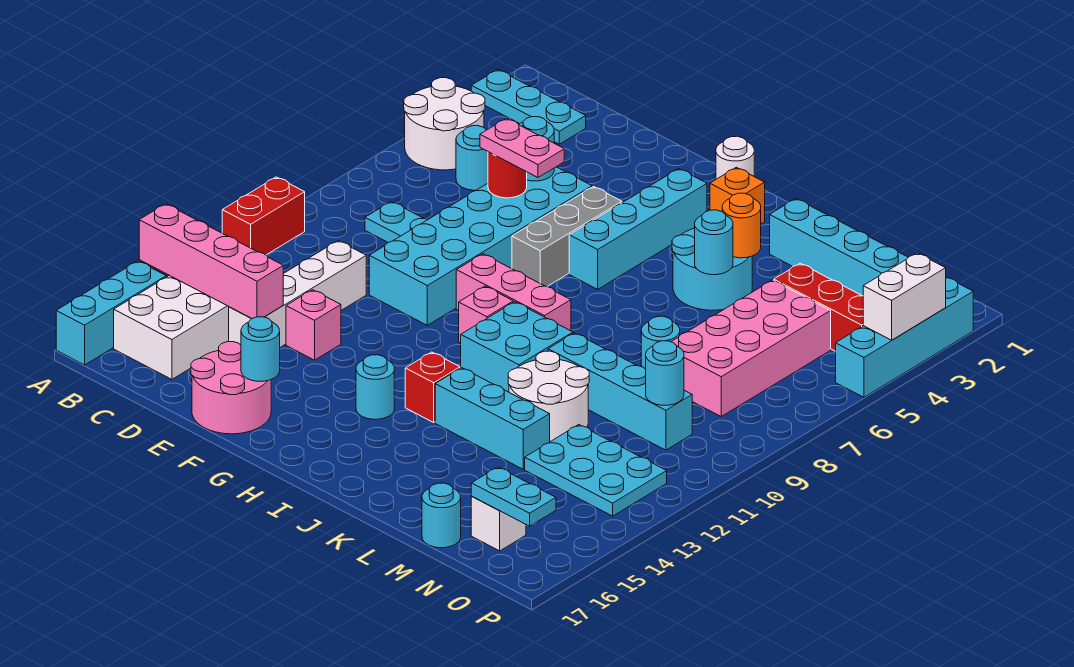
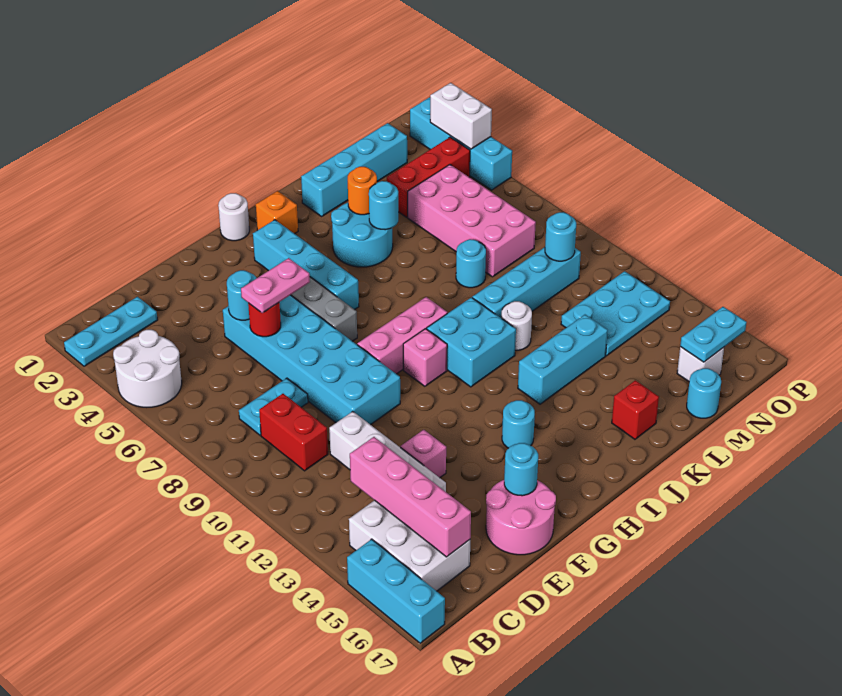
red 1x2 brick [222,177,305,255] -> red 1x2 brick moved to [259,394,328,471]
pink 1x4 brick [139,204,283,319] -> pink 1x4 brick turned to [350,437,471,557]
cyan 1x1 round brick [456,126,488,190] -> none
red 1x1 brick [405,352,460,422] -> red 1x1 brick moved to [612,380,659,439]
white 2x2 round brick [508,351,589,442] -> white 1x1 round brick [501,301,532,350]

